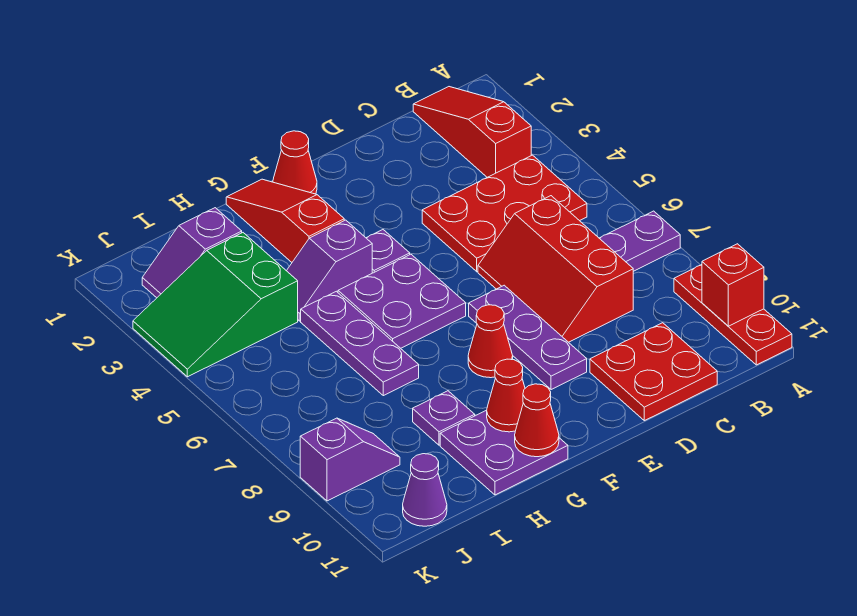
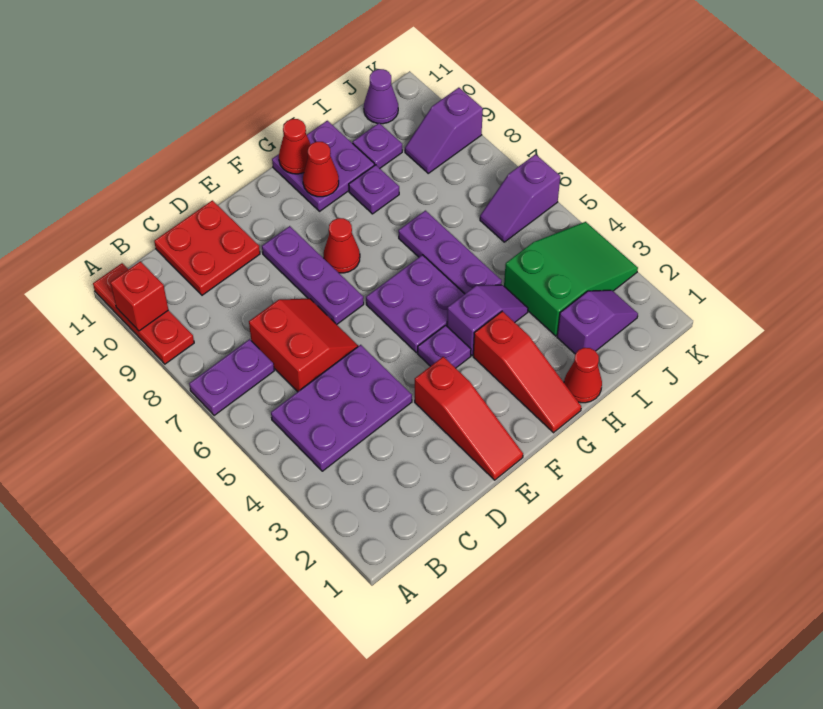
red 1x3 slope [413,87,531,177] -> red 1x3 slope moved to [415,357,523,480]
red 2x3 plate [422,155,587,272] -> purple 2x3 plate [271,345,412,471]
red 2x3 slope [478,196,633,342] -> red 2x2 slope [249,299,358,392]
red 1x1 cone [273,131,317,194] -> red 1x1 cone moved to [564,348,602,403]
none -> purple 1x1 plate [353,123,402,168]
none -> purple 1x2 slope [480,154,560,242]

